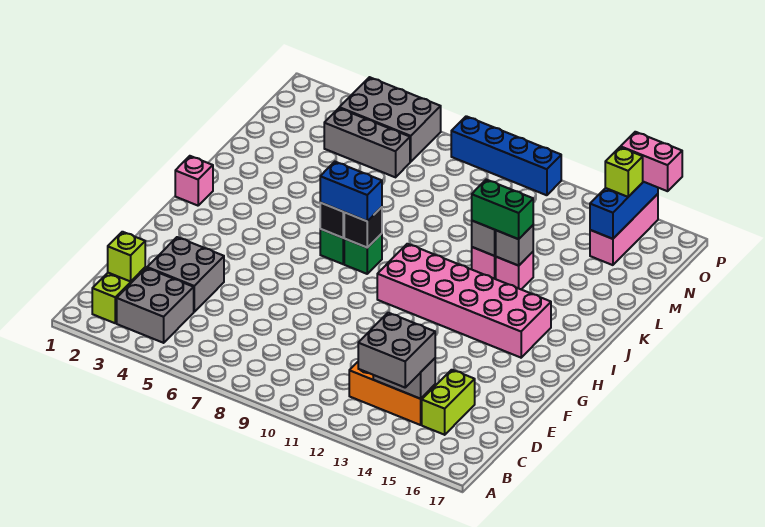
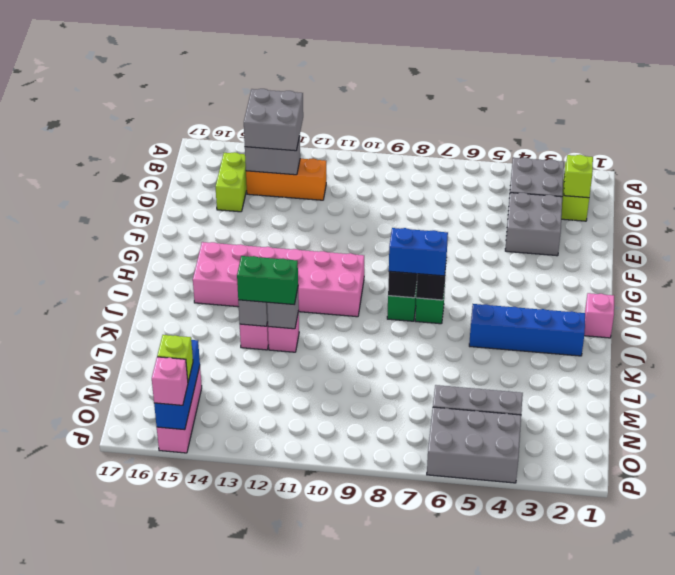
blue 1x4 brick [451,116,561,195] -> blue 1x4 brick moved to [469,304,585,356]
pink 1x2 brick [621,132,682,191] -> pink 1x1 brick [152,357,188,405]

